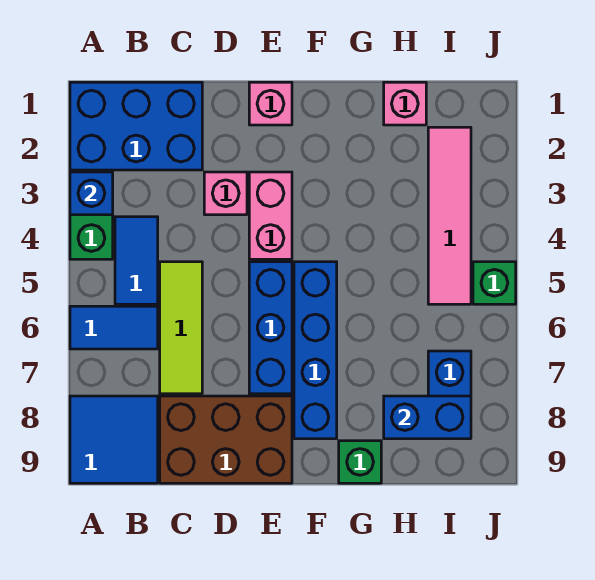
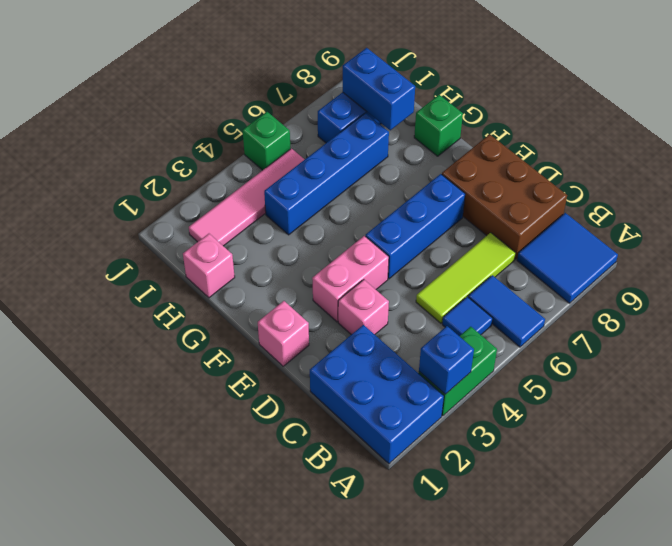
blue 1x2 tile [115,217,158,304] -> blue 1x1 tile [442,297,493,336]
blue 1x4 brick [294,262,337,439] -> blue 1x4 brick moved to [264,113,389,235]

